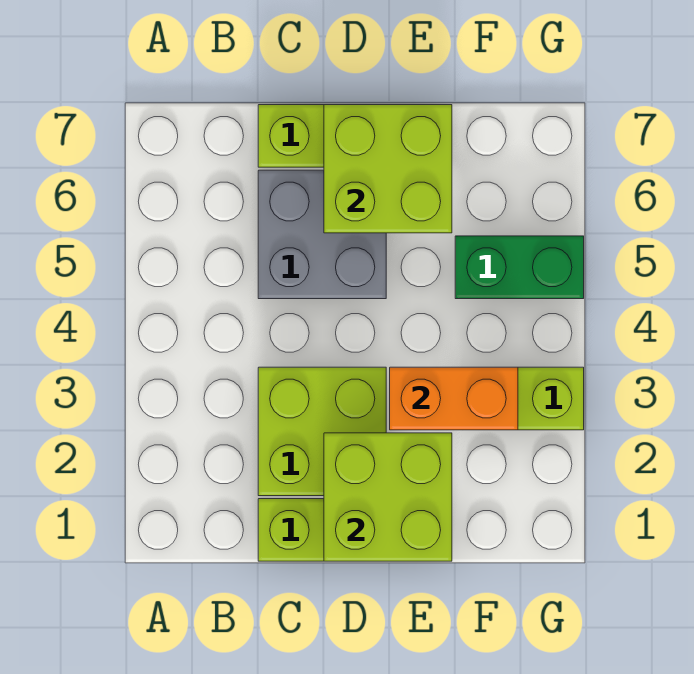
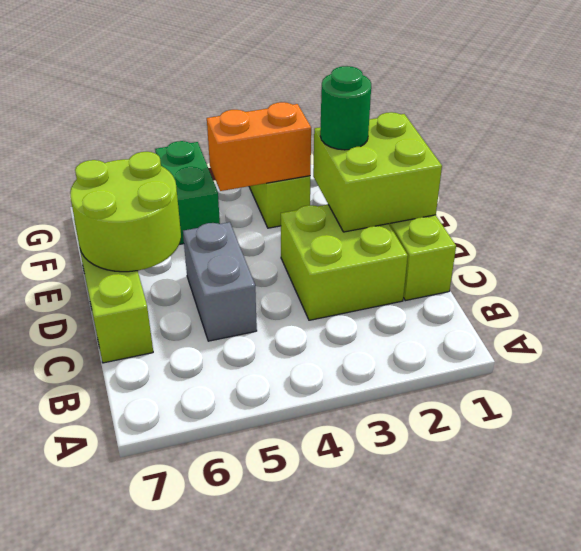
grey 2x2 brick [258,170,386,299] -> grey 1x2 brick [183,222,257,341]
lime 2x2 brick [324,105,452,233] -> lime 2x2 round brick [70,152,181,272]
none -> green 1x1 round brick [320,66,371,150]
orange 1x2 brick [390,367,518,430] -> orange 1x2 brick turned to [207,102,311,191]

